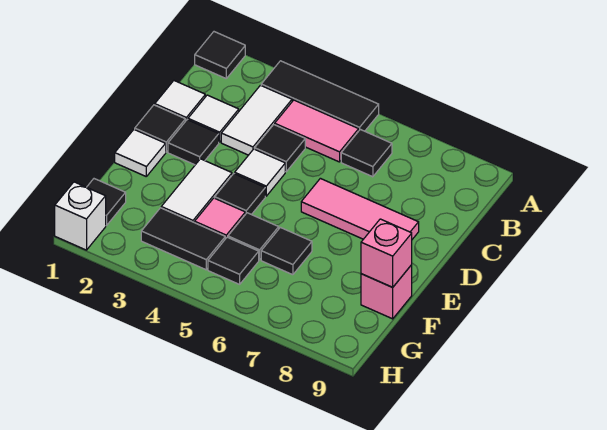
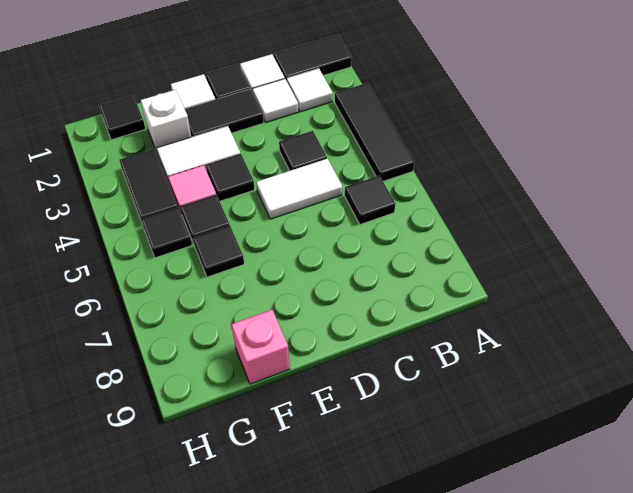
black 1x1 tile [195,32,245,78] -> black 1x2 tile [274,35,352,81]
white 1x2 tile [221,85,292,155] -> white 1x2 tile moved to [256,159,342,219]
pink 1x2 tile [275,100,359,162] -> none
black 1x1 tile [168,120,219,165] -> black 1x2 tile [185,89,264,137]
white 1x1 tile [235,149,285,196] -> white 1x1 tile moved to [287,69,333,112]
pink 1x3 tile [301,178,419,239] -> none
pink 1x1 brick [361,219,412,287] -> none
white 1x1 brick [55,182,106,250] -> white 1x1 brick moved to [141,90,191,154]

